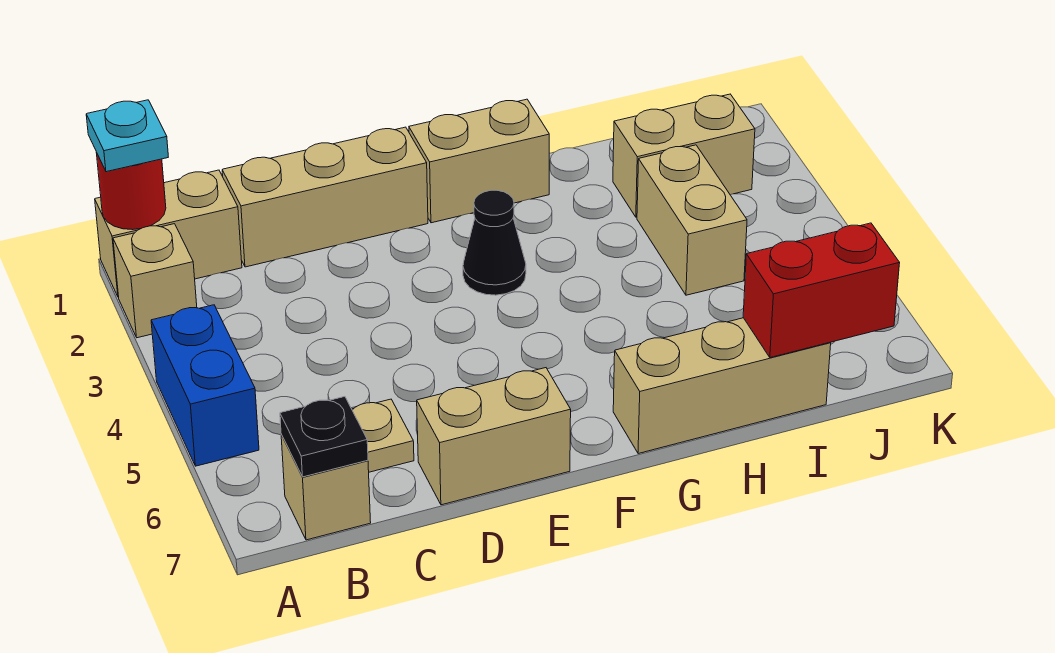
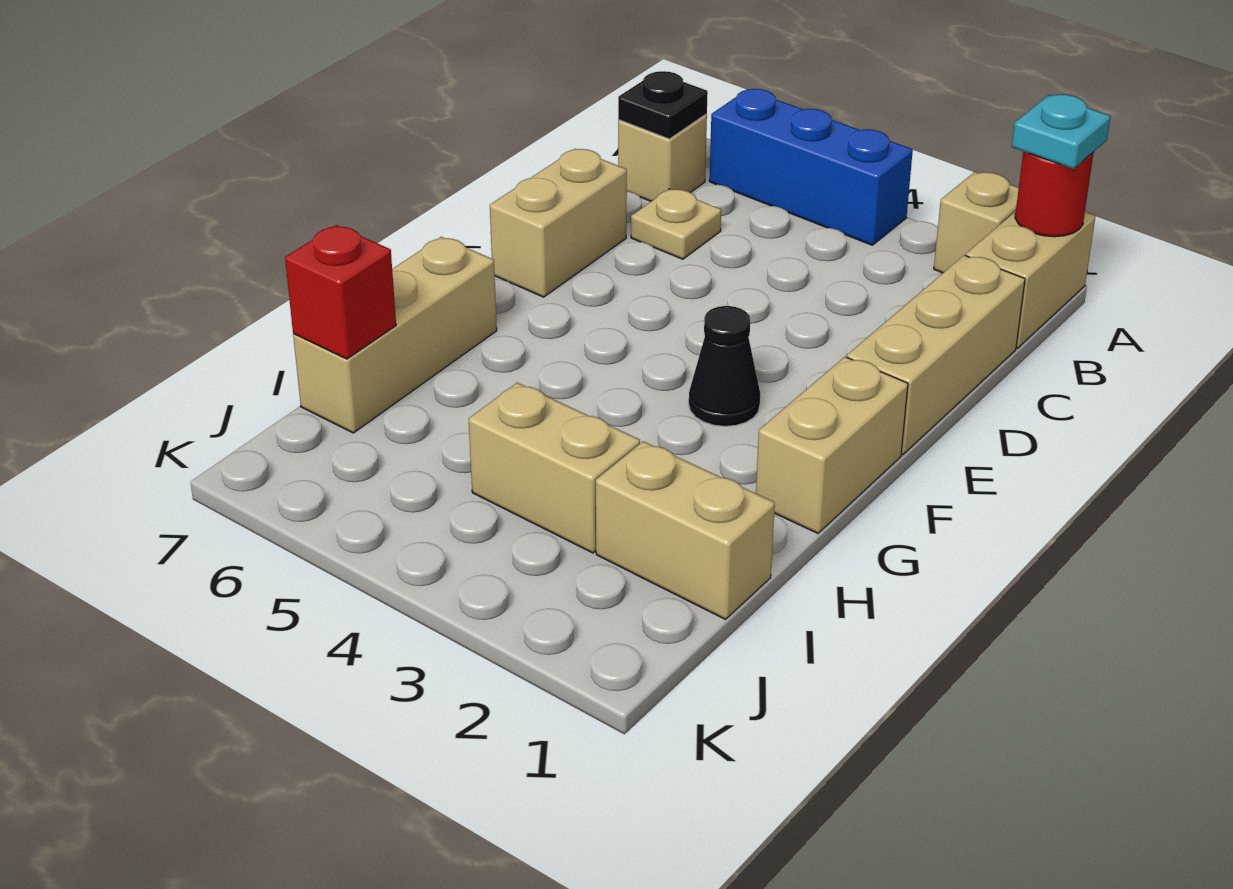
blue 1x2 brick [151,305,259,466] -> blue 1x3 brick [709,89,913,245]
tan 1x2 brick [613,94,755,217] -> tan 1x2 brick turned to [596,441,775,619]
red 1x2 brick [743,223,900,358] -> red 1x1 brick [285,225,396,359]

